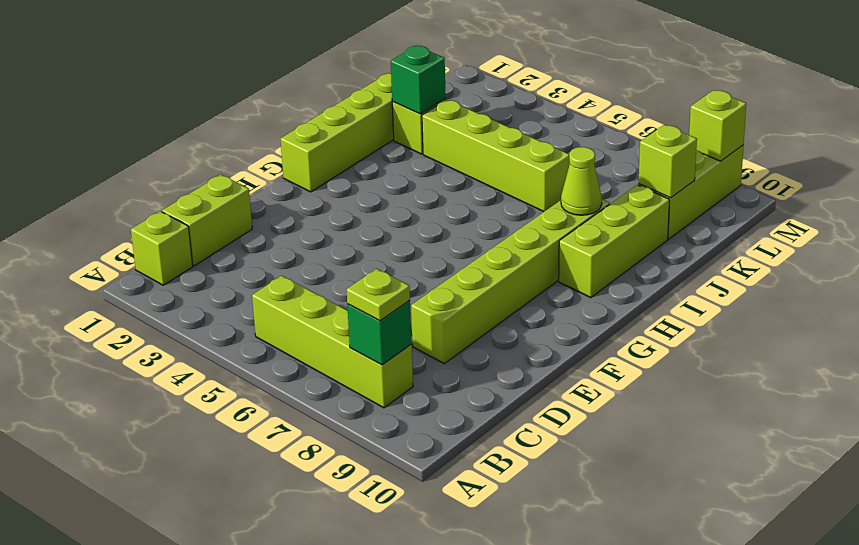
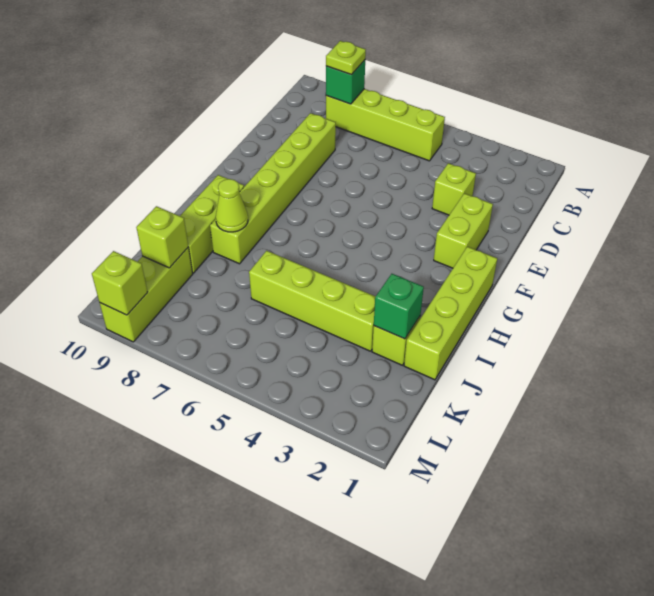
lime 1x1 brick [131,211,193,285] -> lime 1x1 brick moved to [432,163,476,215]
lime 1x2 brick [162,175,252,266] -> lime 1x2 brick moved to [434,193,493,268]

